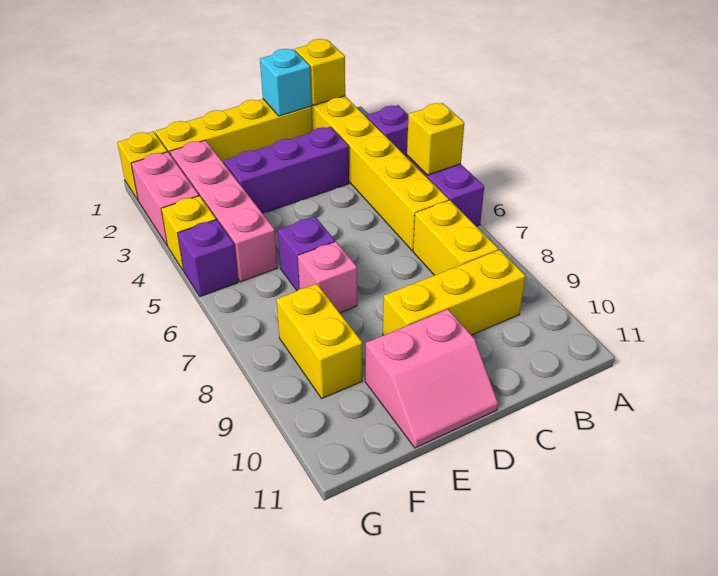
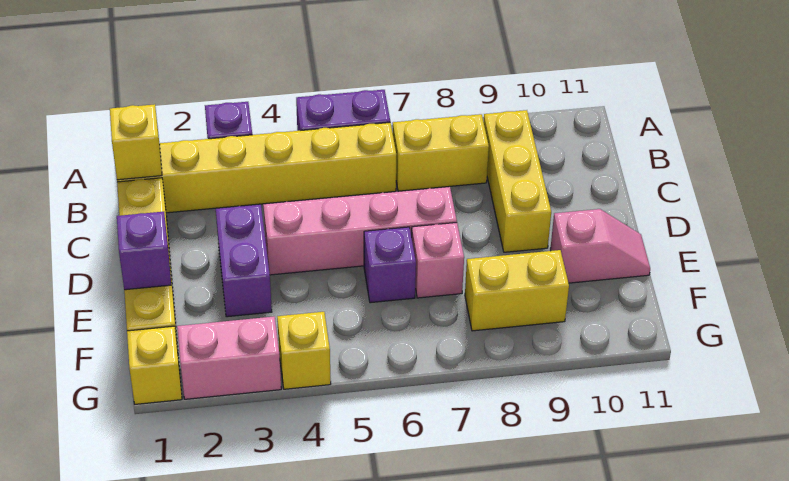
yellow 1x1 brick [407,103,464,175] -> none
cyan 1x1 brick [260,49,312,116] -> none
purple 1x3 brick [224,127,349,213] -> purple 1x2 brick [216,204,272,317]
pink 2x2 slope [365,309,498,448] -> pink 1x2 slope [550,209,650,283]
pink 1x4 brick [170,140,278,282] -> pink 1x4 brick moved to [263,187,457,275]
purple 1x1 brick [178,220,238,297] -> purple 1x1 brick moved to [117,212,171,290]

